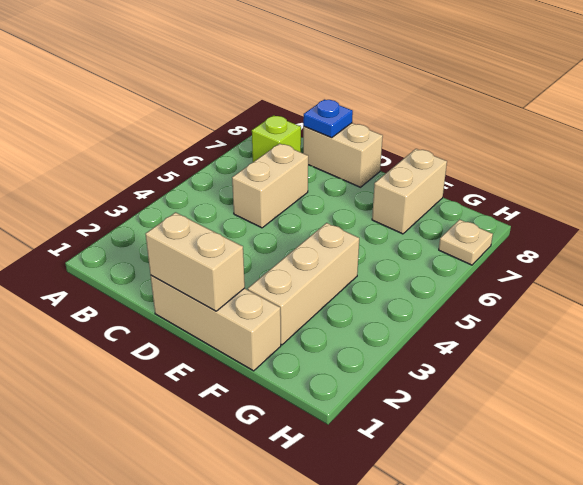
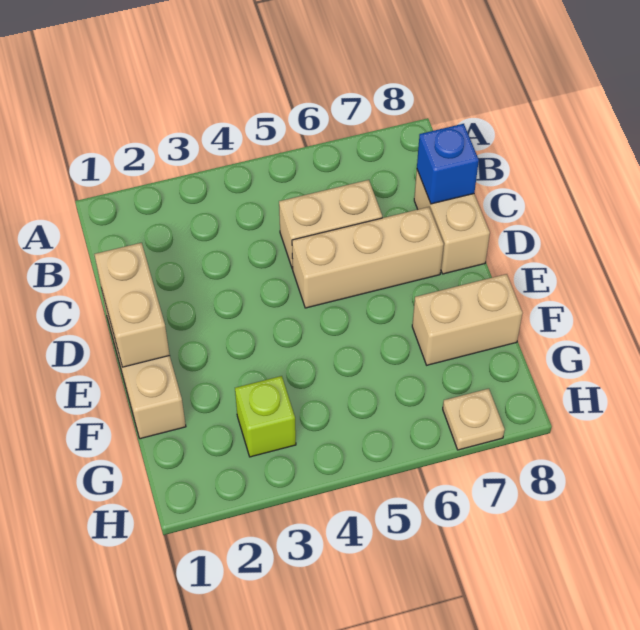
lime 1x1 brick [252,115,301,162] -> lime 1x1 brick moved to [235,376,296,457]
blue 1x1 plate [303,99,353,138] -> blue 1x1 brick [417,124,479,204]
tan 1x3 brick [248,223,359,345] -> tan 1x3 brick moved to [292,207,444,308]

